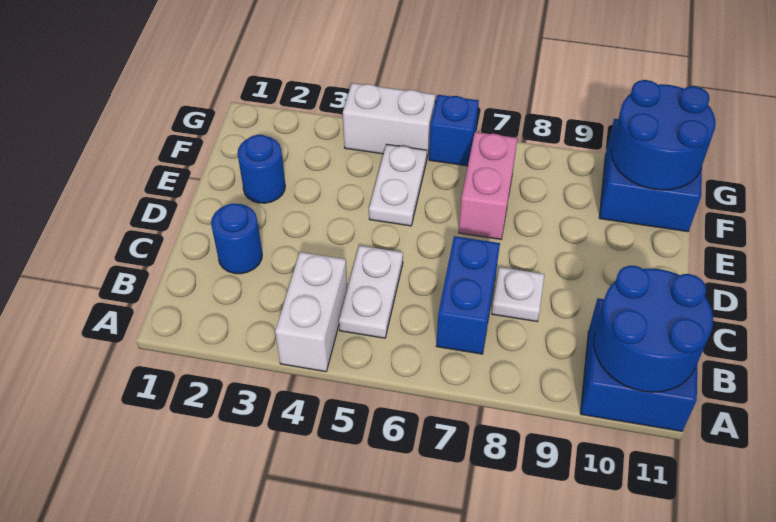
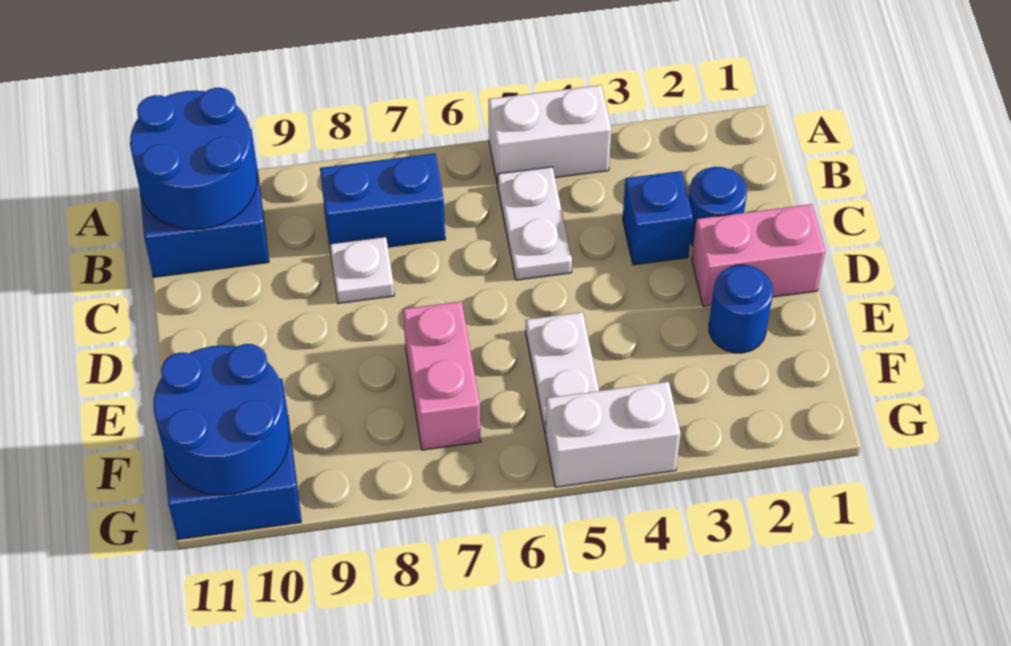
white 1x2 brick [275,252,347,372] -> white 1x2 brick turned to [489,85,611,185]
blue 1x2 brick [436,236,500,354] -> blue 1x2 brick turned to [320,153,445,252]
none -> pink 1x2 brick [692,204,825,306]
blue 1x1 brick [429,95,479,166] -> blue 1x1 brick moved to [623,171,693,265]

